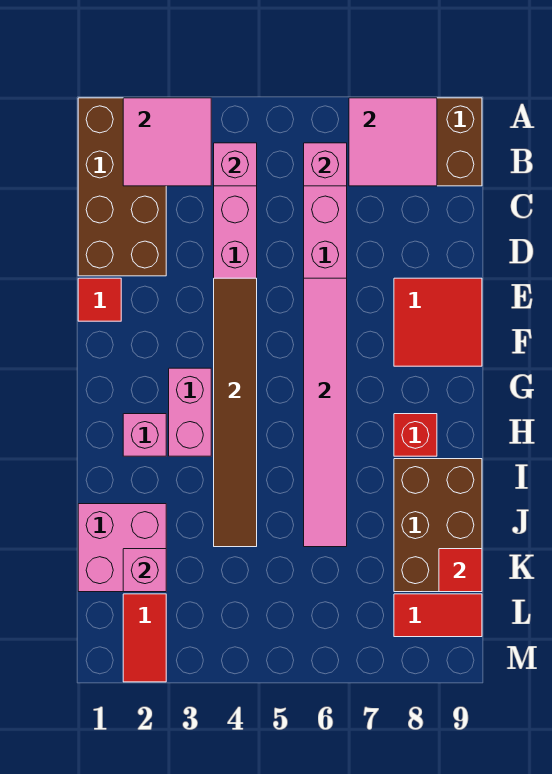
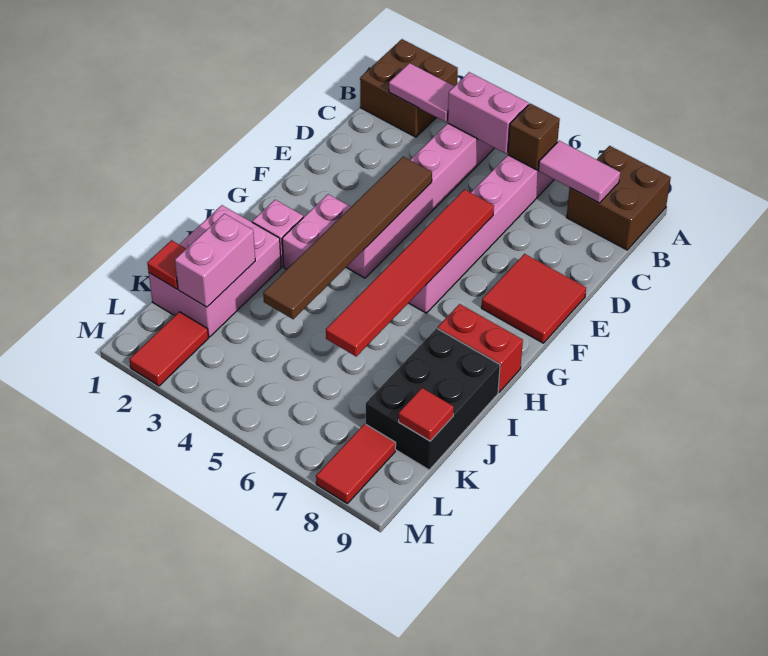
brown 2x4 brick [78,98,166,276] -> brown 2x2 brick [360,39,458,137]
pink 2x2 tile [123,98,211,186] -> pink 1x2 tile [389,63,454,122]
pink 2x2 tile [349,98,437,186] -> pink 1x2 tile [539,141,620,203]
pink 1x1 brick [214,143,257,186] -> pink 1x2 brick [448,72,529,154]
pink 1x1 brick [304,143,347,186] -> brown 1x1 brick [508,104,560,170]
red 1x1 tile [78,278,121,321] -> red 1x1 tile moved to [147,240,186,289]
pink 1x6 tile [304,278,347,547] -> red 1x6 tile [326,189,494,356]
red 1x1 brick [394,414,437,456] -> red 1x2 brick [438,304,523,392]
brown 2x3 brick [394,459,482,592] -> black 2x3 brick [366,328,500,470]
pink 2x2 brick [78,504,166,592] -> pink 2x3 brick [149,205,281,337]
pink 1x1 brick [123,549,166,592] -> pink 1x2 brick [175,214,255,307]
red 1x2 tile [394,594,482,637] -> red 1x2 tile turned to [316,424,396,503]

